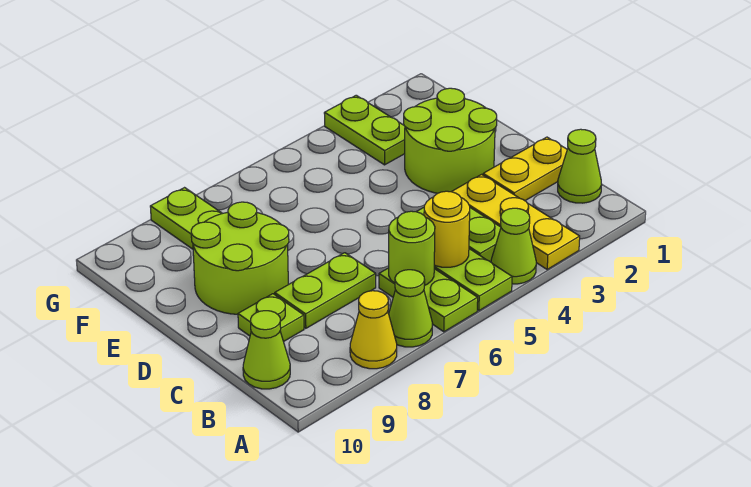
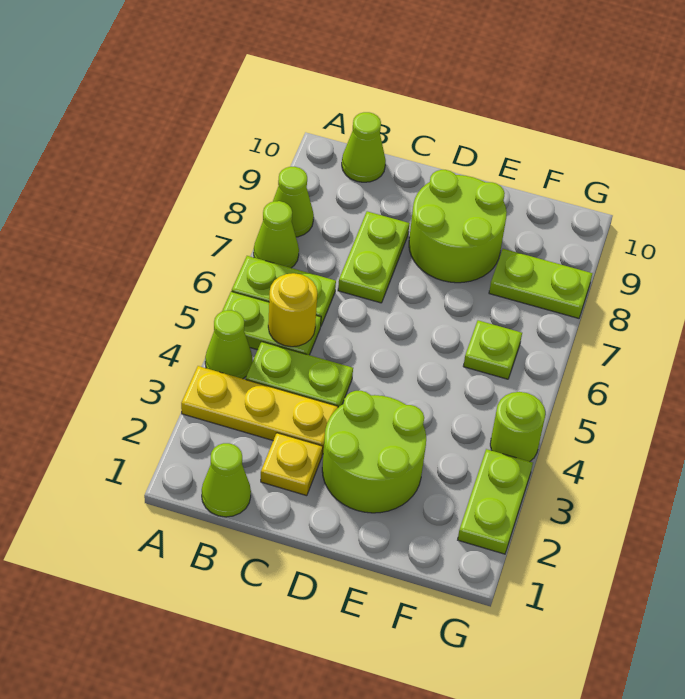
yellow 1x1 cone [350,291,397,369] -> lime 1x1 cone [273,167,314,237]
lime 1x1 round brick [389,211,435,285] -> lime 1x1 round brick moved to [490,392,545,462]
yellow 1x2 plate [483,137,567,201] -> yellow 1x1 plate [261,433,323,496]
lime 1x1 plate [238,294,304,342] -> lime 1x1 plate moved to [463,320,522,379]
lime 1x2 plate [324,95,405,165] -> lime 1x2 plate turned to [458,449,533,554]

